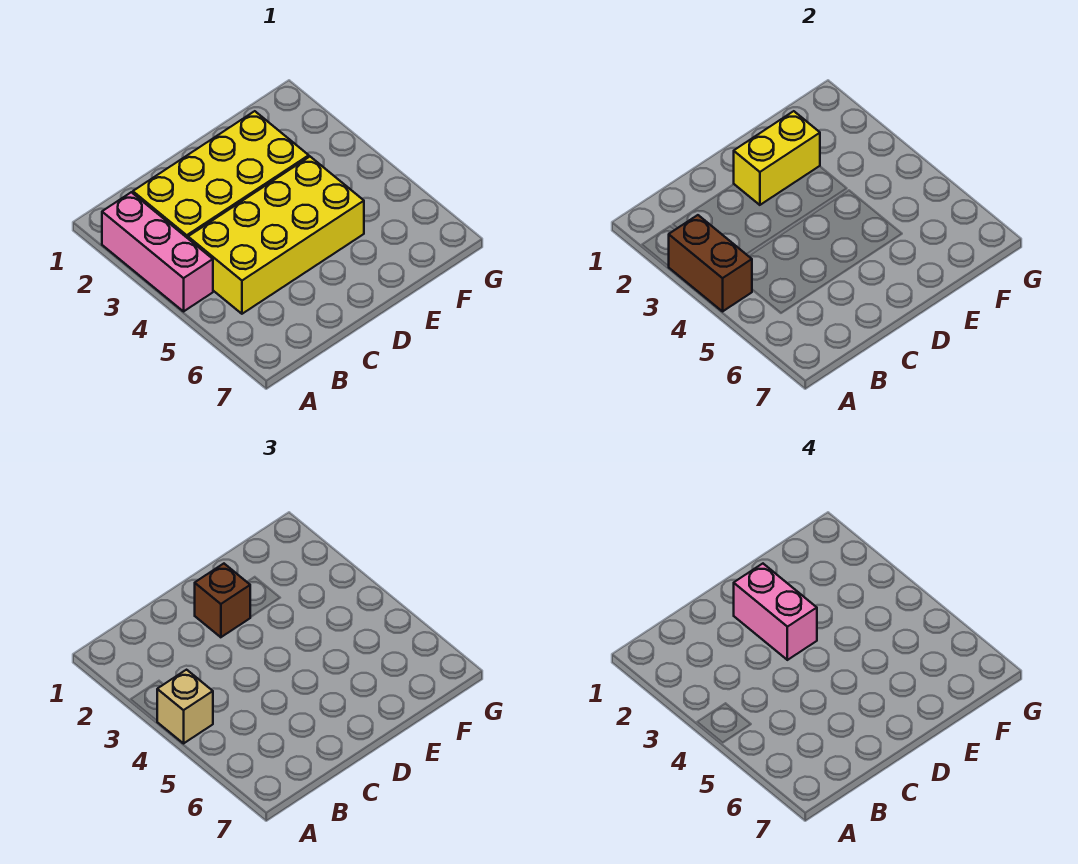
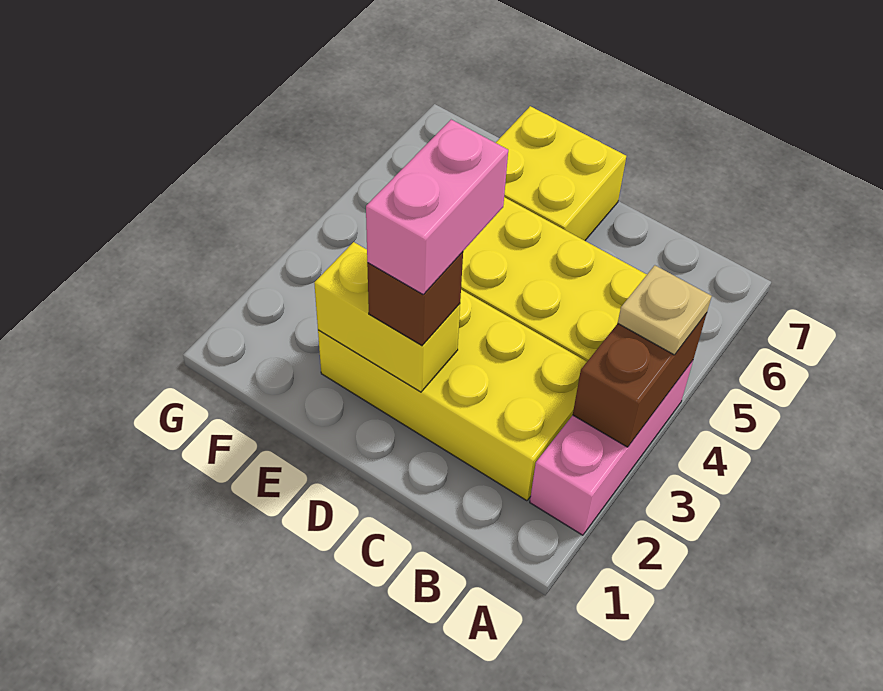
tan 1x1 brick [157,670,213,743] -> tan 1x1 plate [618,265,712,355]
none -> yellow 2x2 brick [496,106,626,241]

